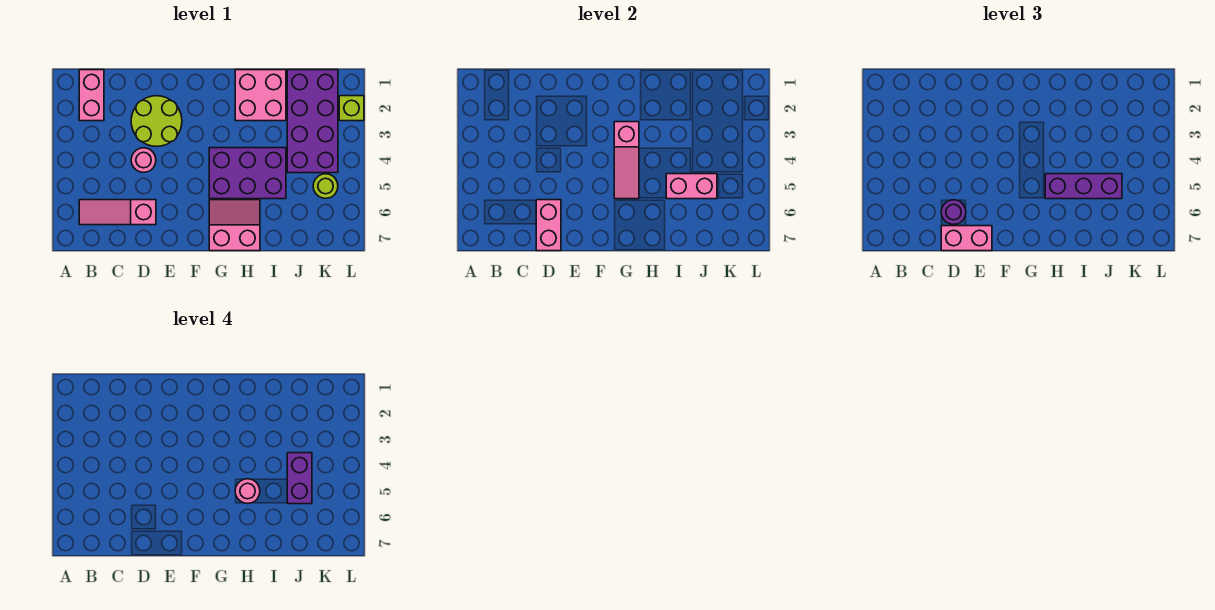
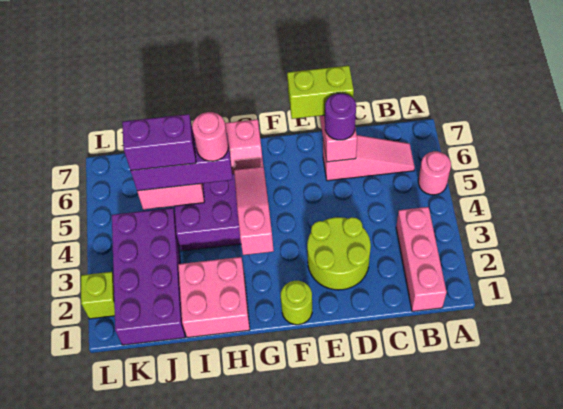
pink 1x2 brick [79,70,104,121] -> pink 1x3 brick [396,207,447,311]
pink 1x1 round brick [131,148,156,172] -> pink 1x1 round brick moved to [418,151,451,195]
pink 1x2 brick [941,226,992,251] -> lime 1x2 brick [287,66,354,119]
purple 1x2 brick [287,453,312,504] -> purple 1x2 brick turned to [122,114,196,171]
lime 1x1 round brick [313,174,338,198] -> lime 1x1 round brick moved to [281,281,312,325]

